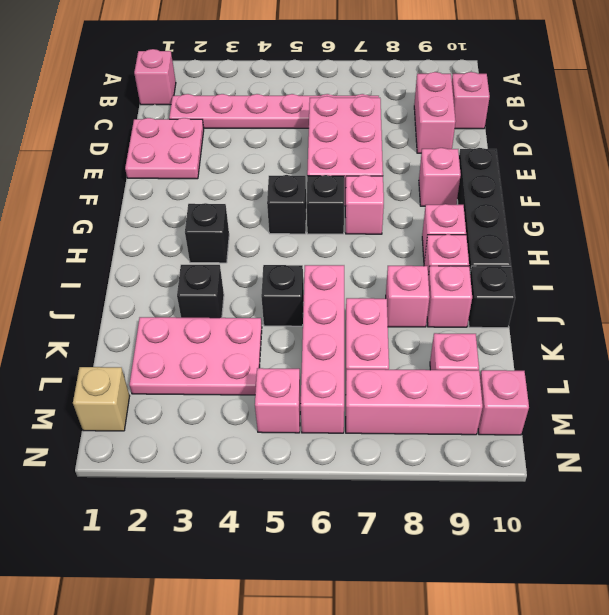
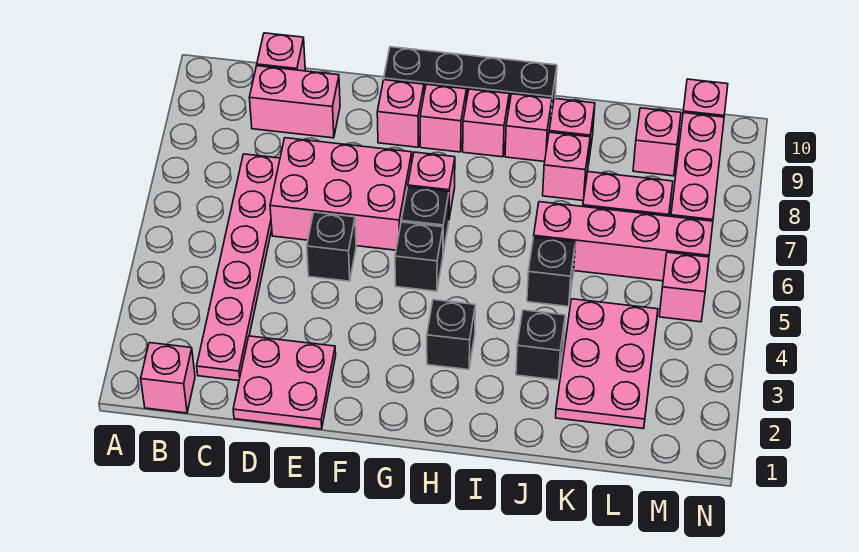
none -> pink 1x1 brick [420,84,467,152]
black 1x1 brick [468,266,515,328] -> black 1x1 brick moved to [307,212,356,281]
tan 1x1 brick [73,367,130,431] -> none

